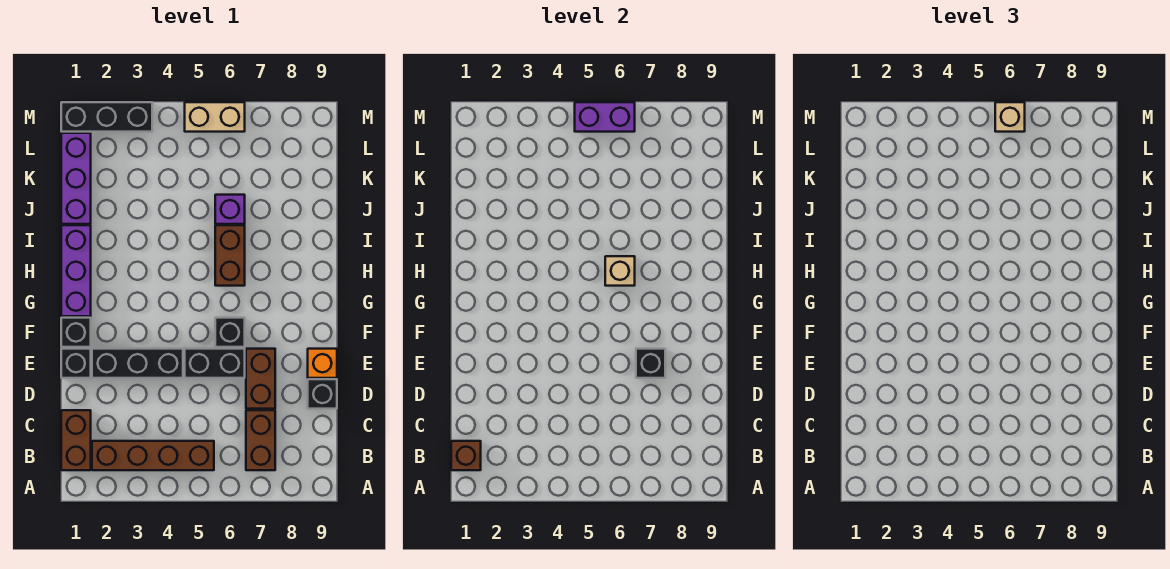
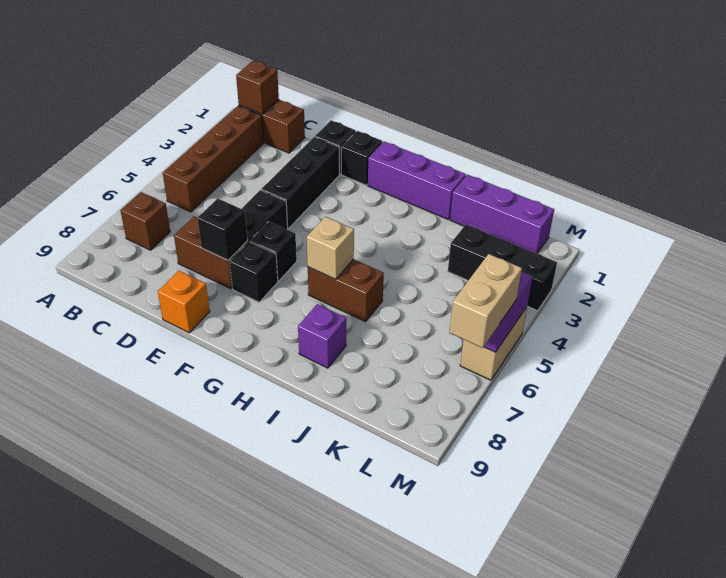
brown 1x2 brick [246,410,275,470] -> brown 1x1 brick [121,192,170,250]
black 1x1 brick [308,379,337,409] -> black 1x1 brick moved to [230,242,278,302]
purple 1x1 brick [215,195,245,224] -> purple 1x1 brick moved to [298,304,346,368]
black 1x3 brick [61,102,152,132] -> black 1x3 brick turned to [448,224,557,311]
tan 1x1 brick [995,102,1025,132] -> tan 1x2 brick [449,254,522,348]

